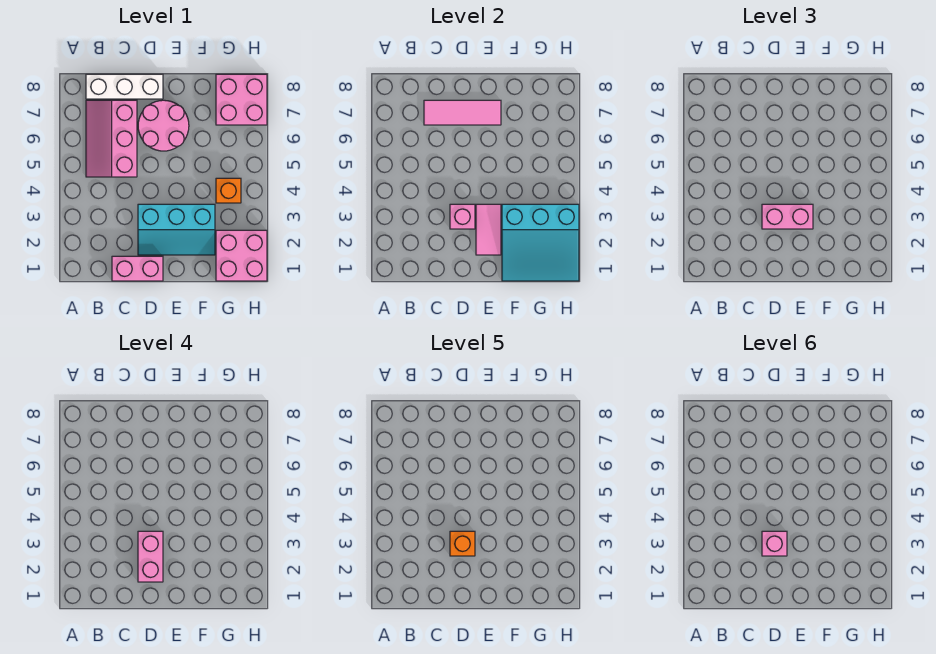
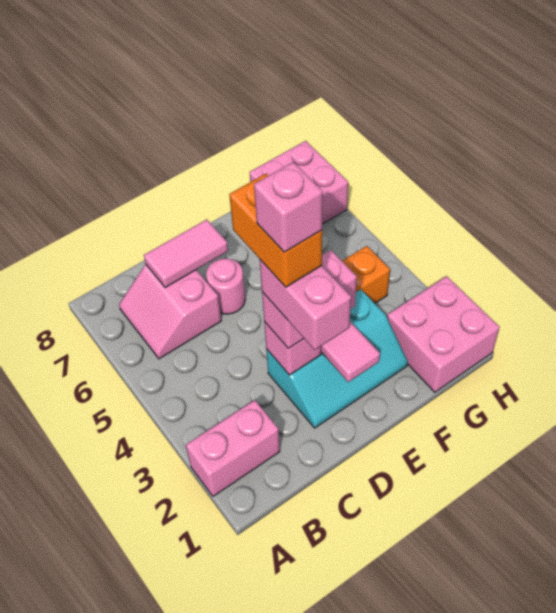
pink 2x3 slope [86,100,137,177] -> pink 2x2 slope [119,264,221,359]
white 1x3 brick [86,74,163,99] -> none
pink 1x2 brick [112,256,163,281] -> pink 1x2 brick moved to [186,400,280,496]
pink 1x3 tile [424,100,501,125] -> pink 1x2 tile [144,220,228,288]
orange 1x1 brick [450,531,475,556] -> orange 1x2 brick [229,173,322,287]
pink 2x2 round brick [138,100,189,151] -> pink 1x1 round brick [206,258,245,314]
cyan 3x3 slope [502,204,579,281] -> none

